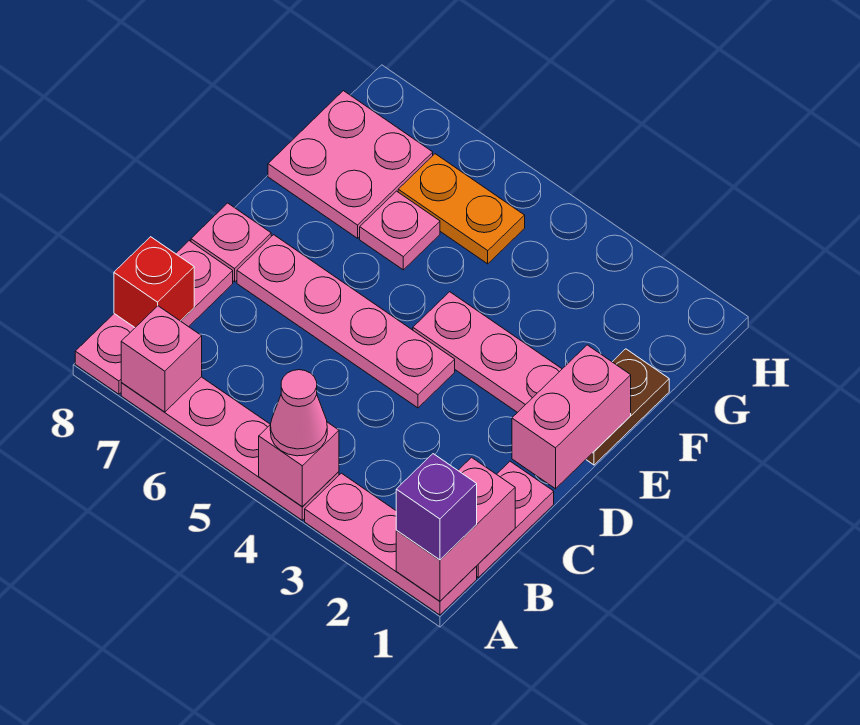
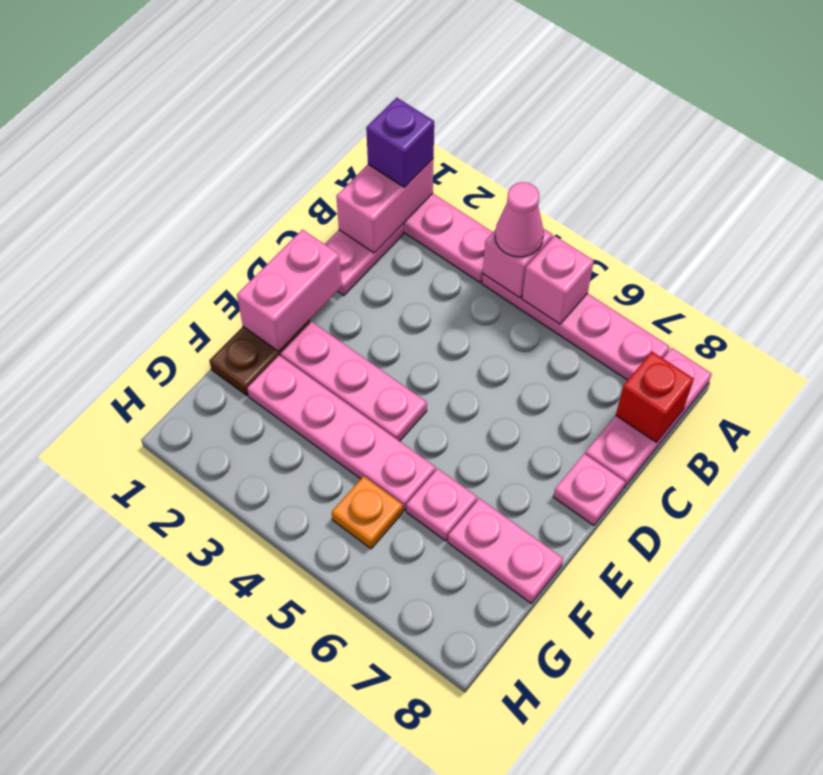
pink 1x1 brick [121,306,202,412] -> pink 1x1 brick moved to [522,236,594,324]
pink 1x4 plate [237,235,455,408] -> pink 1x4 plate moved to [247,355,436,511]
pink 2x2 plate [268,91,433,238] -> pink 1x2 plate [448,498,563,603]
orange 1x2 plate [398,154,525,264] -> orange 1x1 plate [332,476,403,549]

